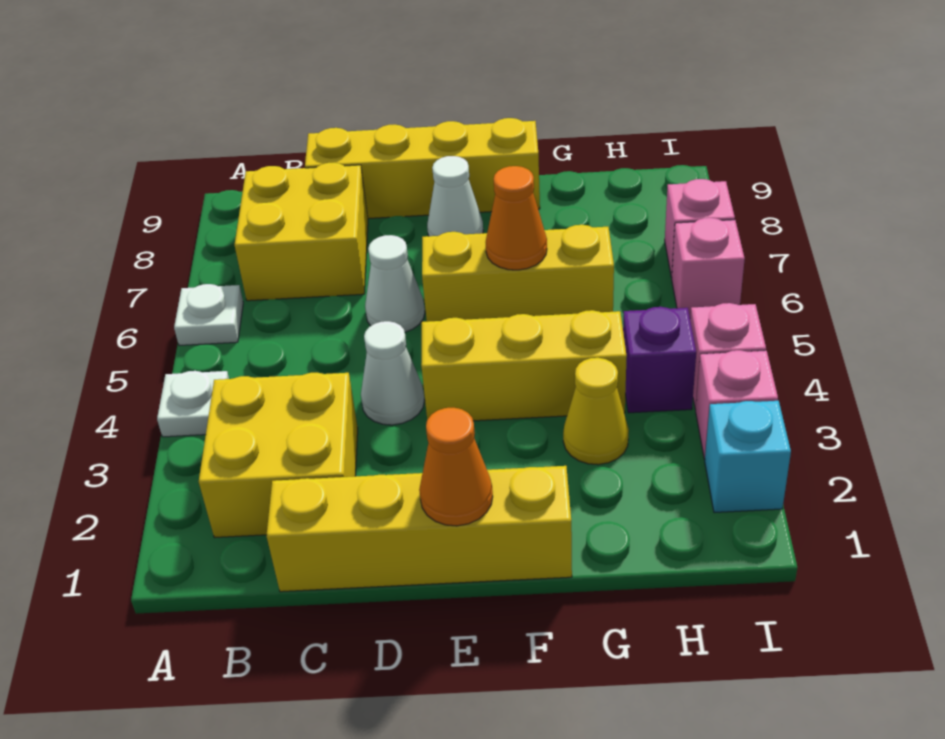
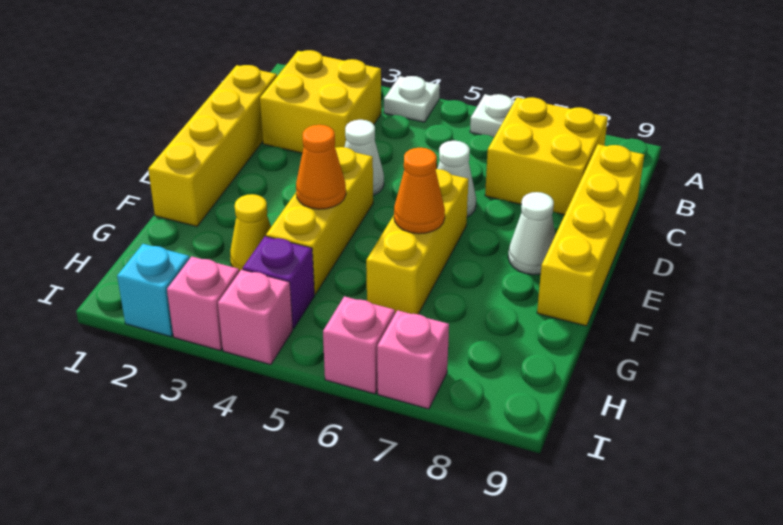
orange 1x1 cone [419,408,493,526] -> orange 1x1 cone moved to [296,125,346,209]

